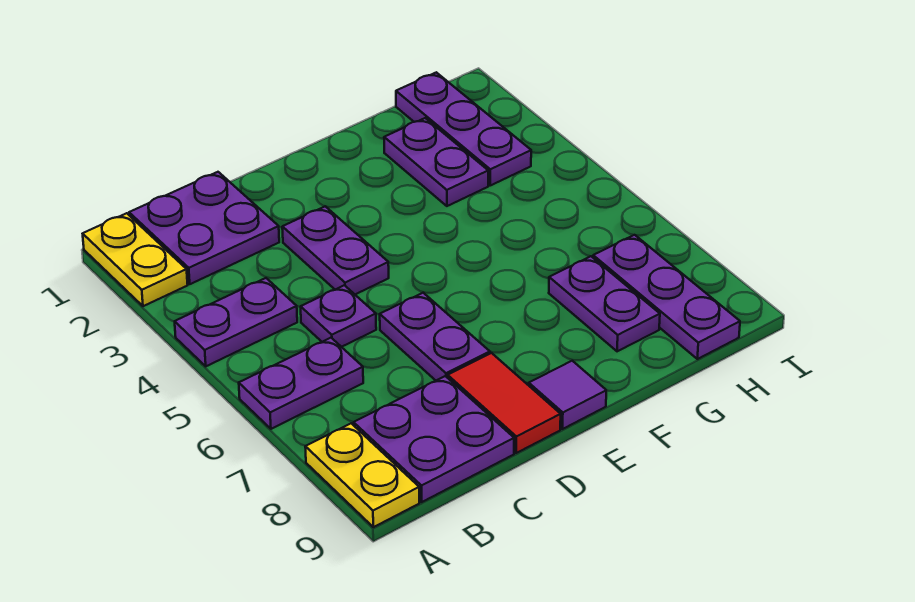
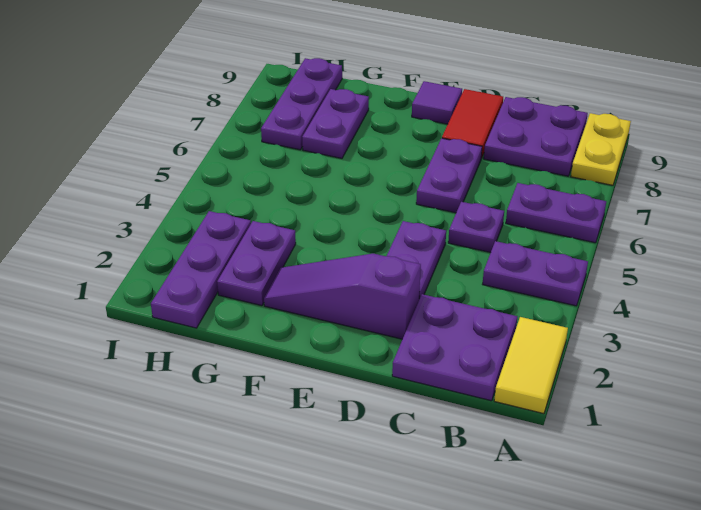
yellow 1x2 plate [83,213,188,306] -> yellow 1x2 tile [494,317,568,414]
none -> purple 1x3 slope [264,254,421,339]

